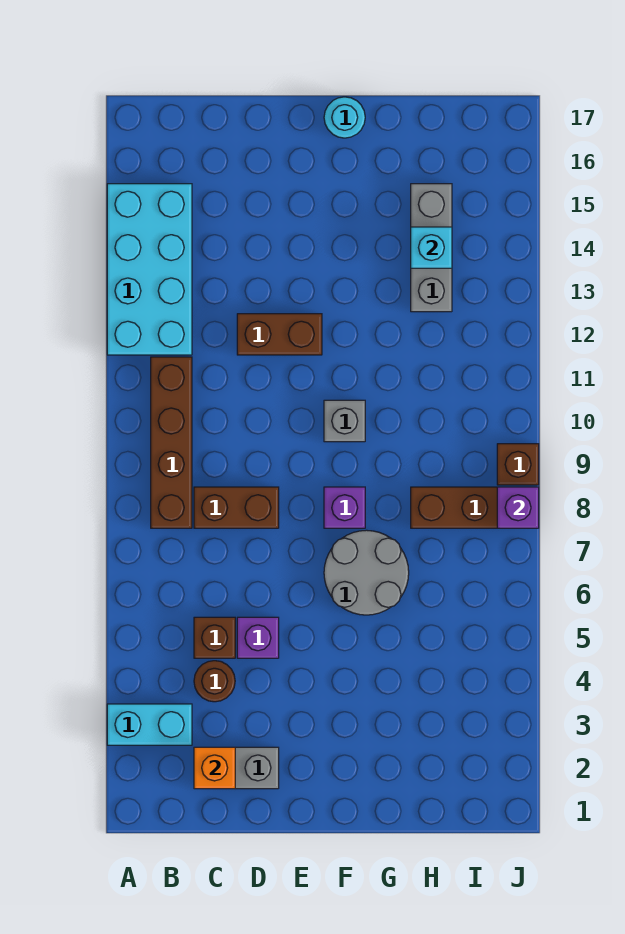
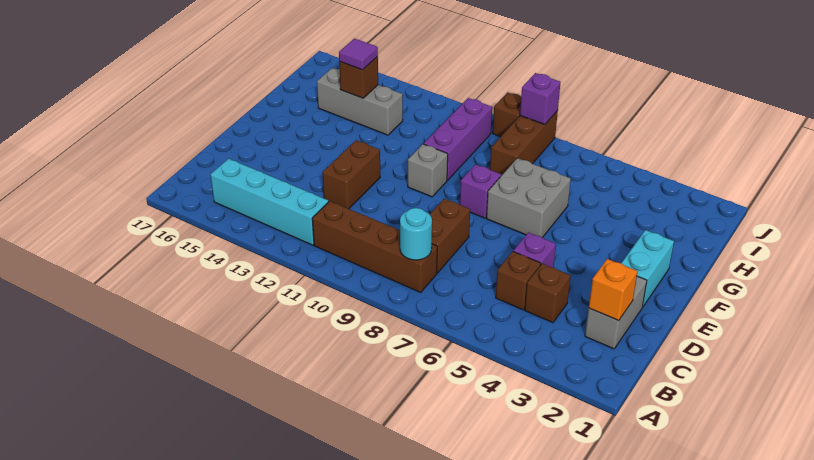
cyan 1x2 brick [107,704,192,745] -> cyan 1x2 brick moved to [621,230,674,307]
cyan 2x4 brick [107,184,192,355] -> cyan 1x4 brick [211,158,328,245]
brown 1x1 round brick [194,661,235,702] -> brown 1x1 brick [525,264,571,323]
grey 2x2 round brick [324,530,409,615] -> grey 2x2 brick [487,158,571,238]
cyan 1x1 round brick [324,97,365,138] -> cyan 1x1 round brick moved to [400,208,432,260]
none -> purple 1x3 brick [424,98,492,180]
cyan 1x1 brick [411,227,452,268] -> brown 1x1 brick [339,57,378,98]
none -> purple 1x1 tile [339,39,378,70]

